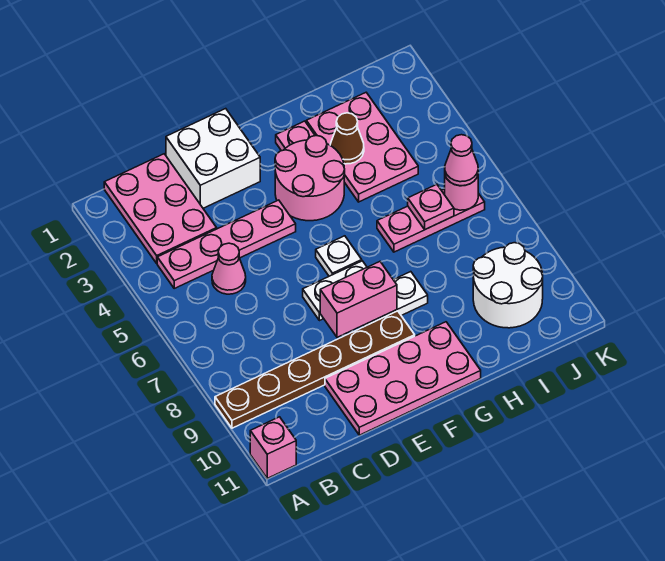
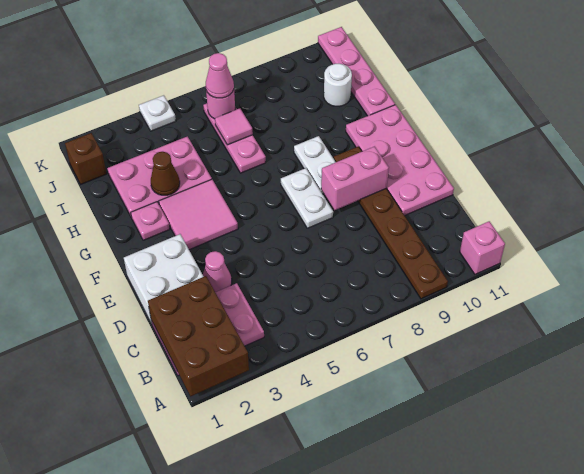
none -> brown 2x3 brick [148,276,249,396]
pink 1x4 plate [157,200,296,288] -> pink 1x4 plate moved to [318,27,395,116]
pink 1x1 cone [212,243,246,294] -> pink 1x1 cone moved to [203,251,232,292]
pink 1x2 brick [320,262,397,337] -> pink 1x2 brick turned to [321,146,389,210]
pink 2x2 round brick [275,136,345,221] -> pink 2x2 tile [159,179,238,250]
white 1x1 plate [316,236,362,276] -> white 1x1 plate moved to [139,95,176,131]
pink 1x1 plate [408,184,454,229] -> pink 1x1 tile [215,108,253,145]
white 2x2 round brick [473,243,543,328] -> white 1x1 round brick [324,64,352,106]
none -> brown 1x1 brick [65,133,107,184]

